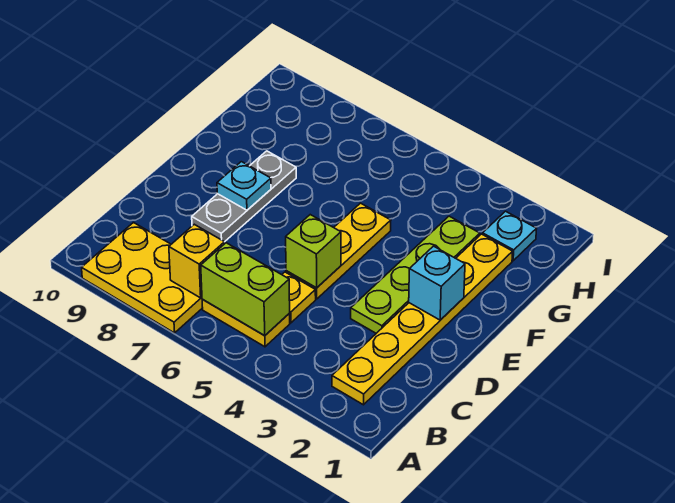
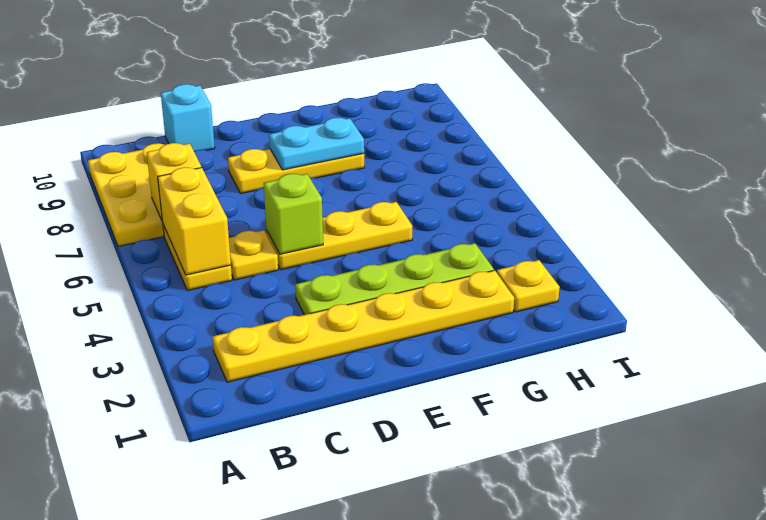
lime 1x2 brick [201,243,290,336] -> yellow 1x2 brick [158,167,231,275]
grey 1x3 plate [192,151,296,242] -> yellow 1x3 plate [228,149,364,193]
cyan 1x1 brick [409,246,465,320] -> cyan 1x1 brick moved to [161,84,215,151]
cyan 1x1 plate [217,162,271,210] -> cyan 1x2 plate [269,118,364,170]
cyan 1x1 plate [483,211,536,261] -> yellow 1x1 plate [497,260,560,312]

